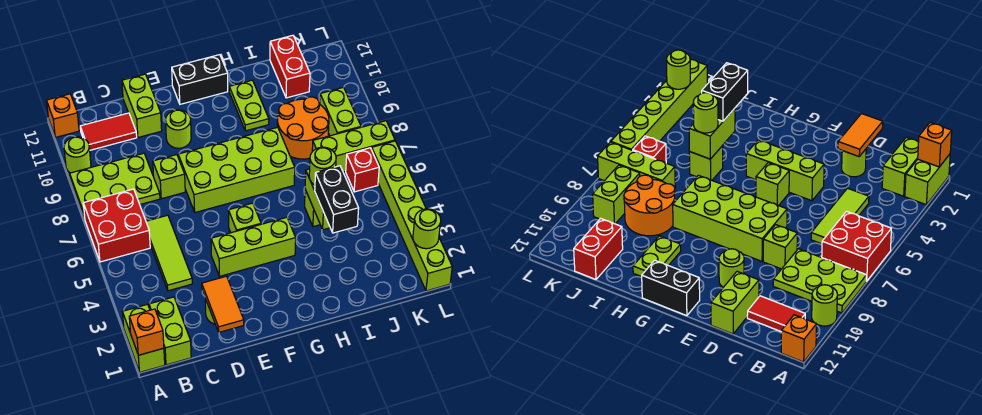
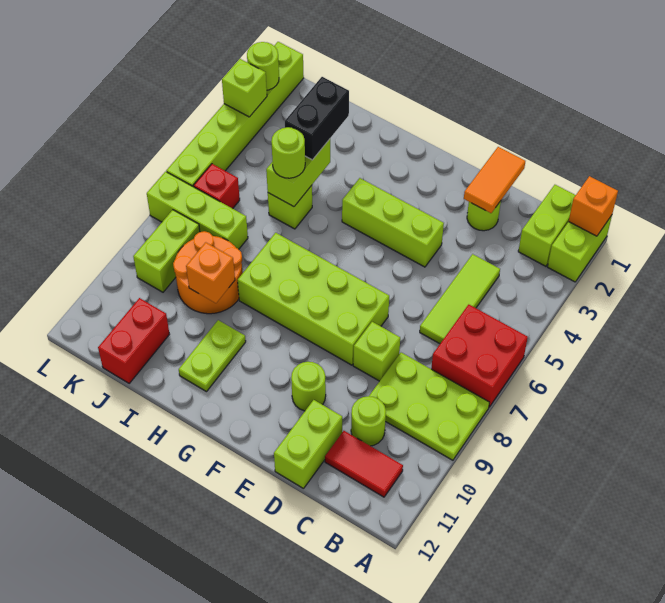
lime 1x1 round brick [64,137,91,173] -> lime 1x1 round brick moved to [351,396,386,446]
orange 1x1 brick [47,94,79,137] -> orange 1x1 brick moved to [186,242,235,303]
lime 1x1 brick [228,203,261,233] -> lime 1x1 brick moved to [222,59,267,117]
black 1x2 brick [172,55,228,104] -> none

